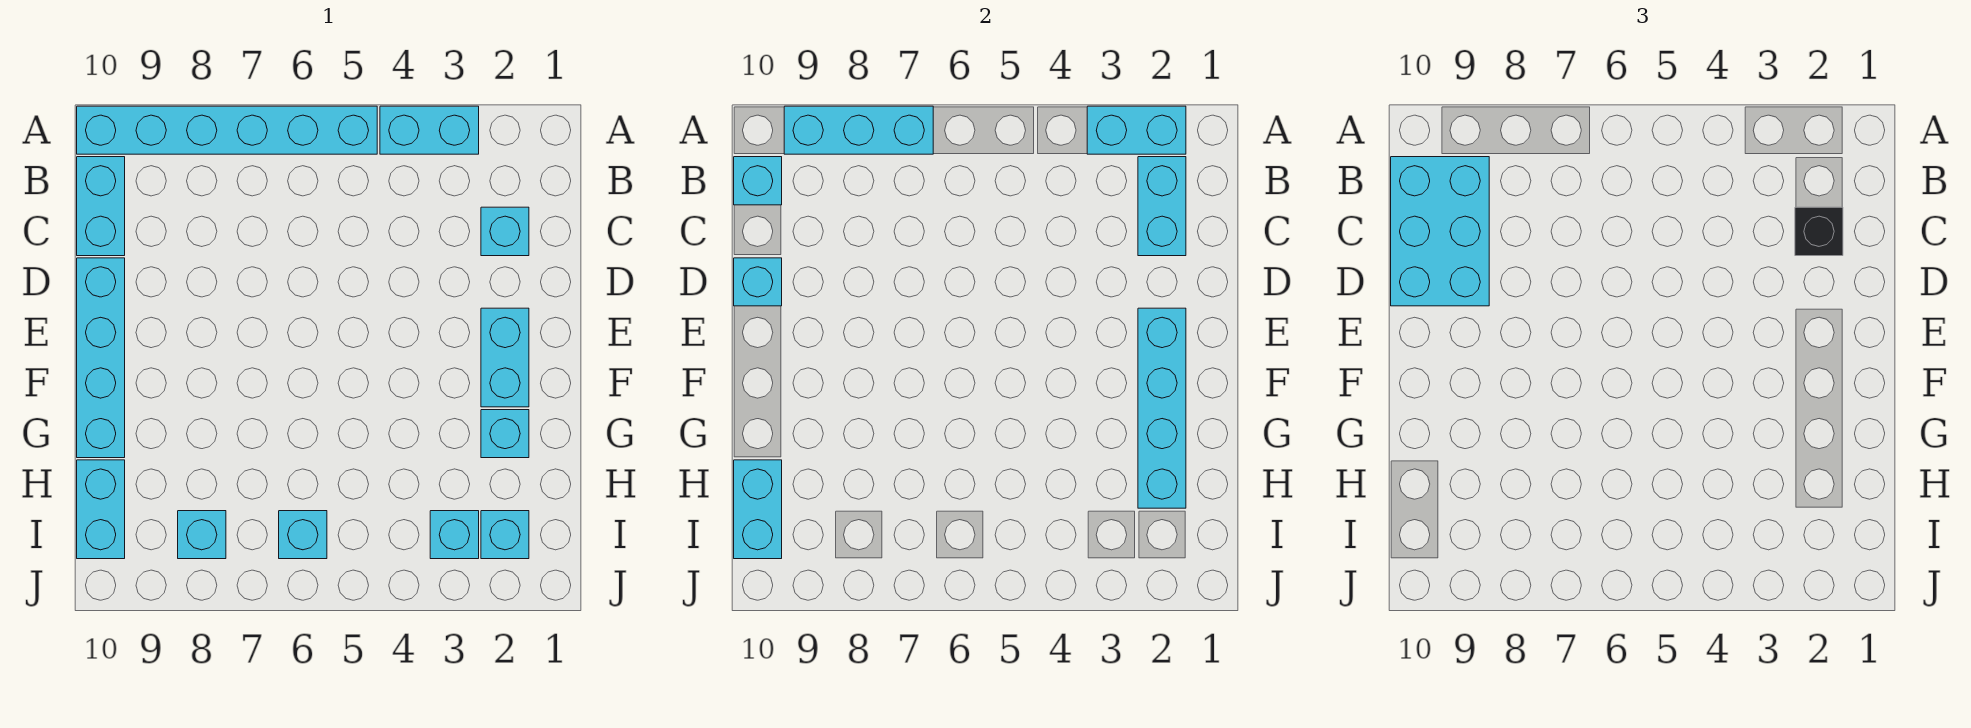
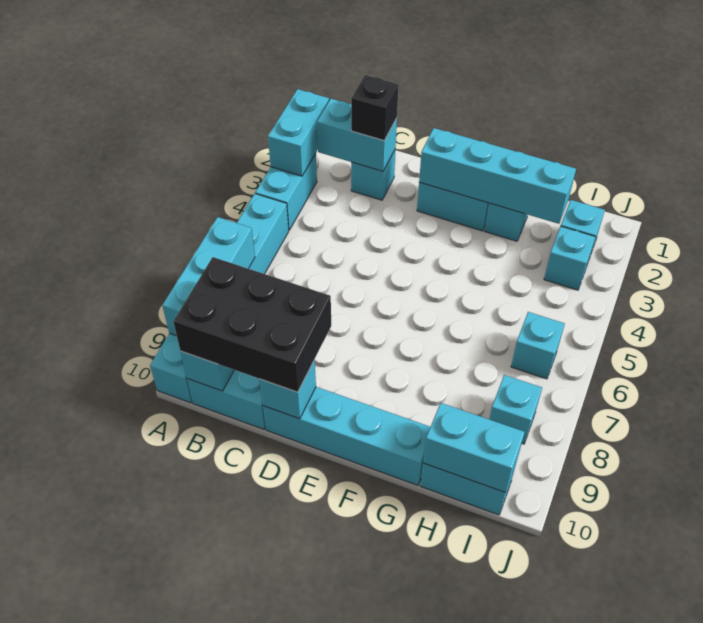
cyan 2x3 brick [1391,157,1489,306] -> black 2x3 brick [173,257,331,392]

